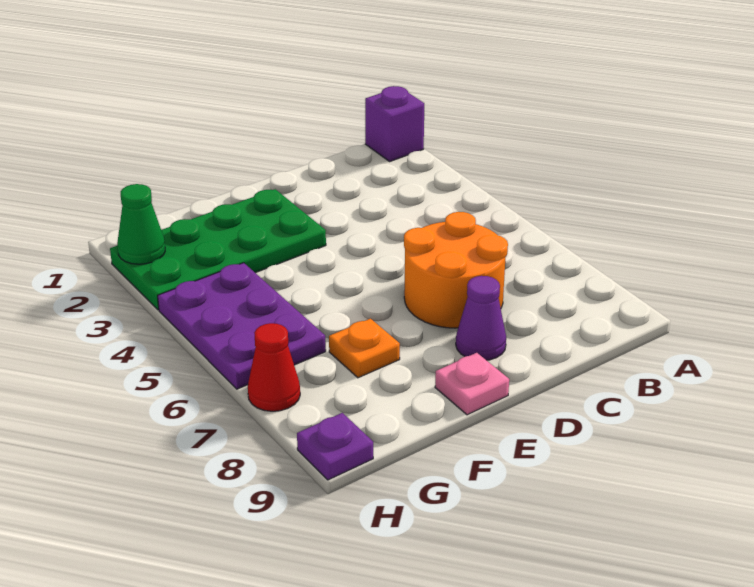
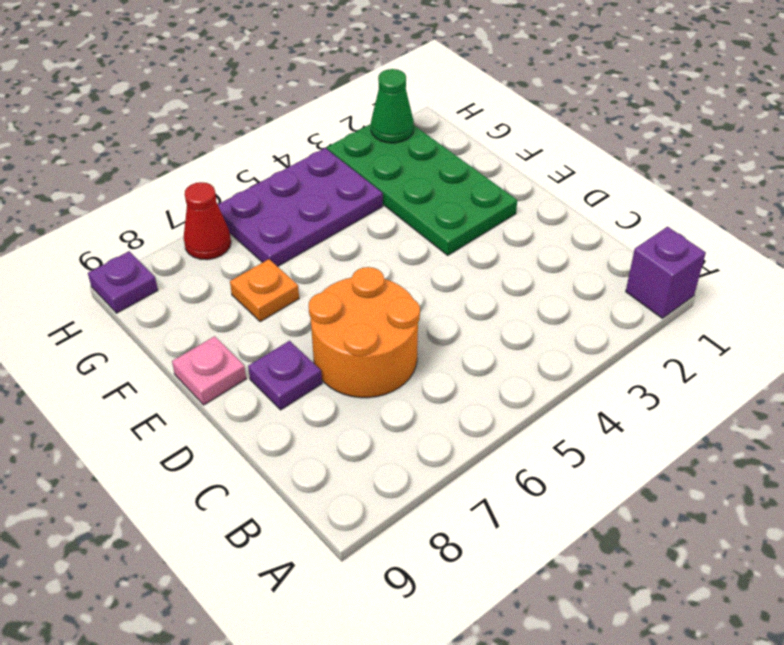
purple 1x1 cone [456,276,506,360] -> purple 1x1 plate [248,341,322,410]

